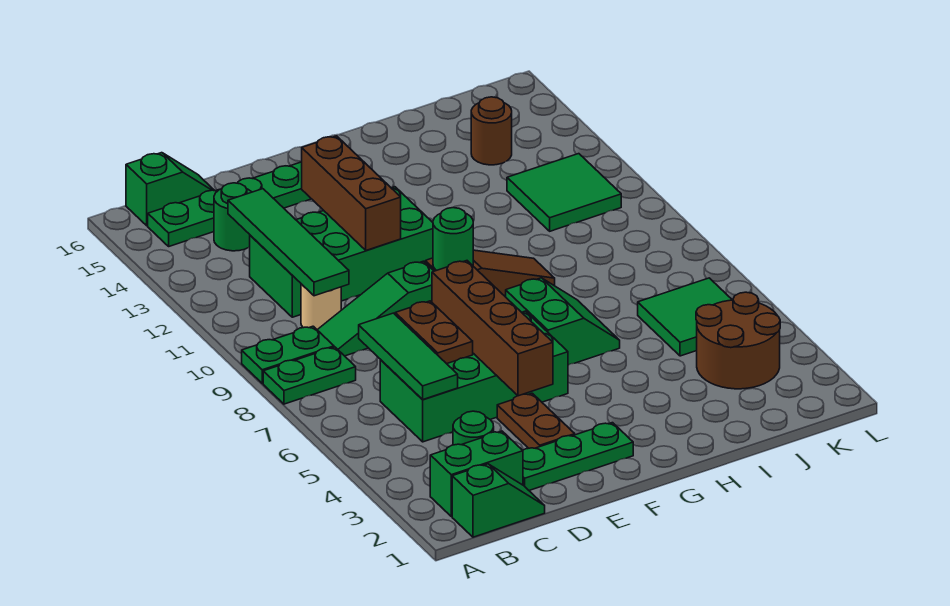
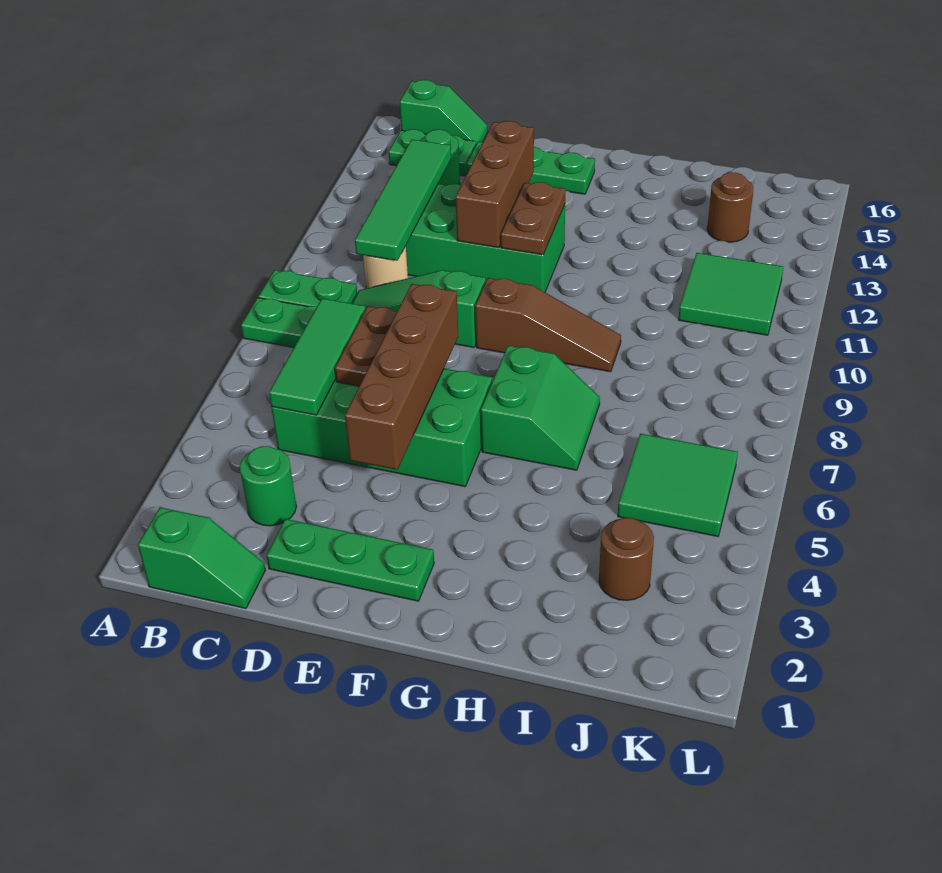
green 1x2 brick [430,431,523,516] -> none
brown 1x2 plate [497,393,575,448] -> brown 1x2 plate moved to [501,182,566,255]
green 1x1 round brick [433,208,473,271] -> none
brown 2x2 round brick [696,292,780,389] -> brown 1x1 round brick [599,518,654,601]

